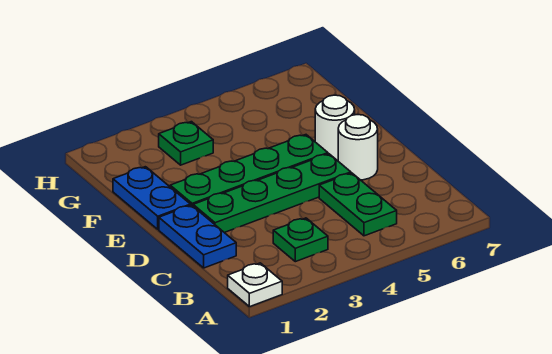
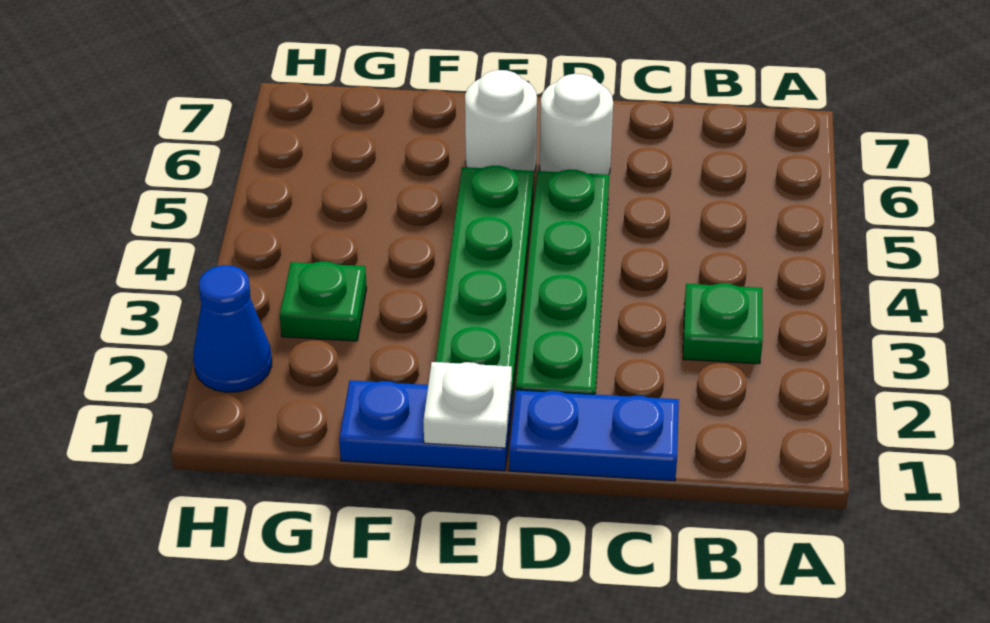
white 1x1 plate [228,263,282,307] -> white 1x1 plate moved to [423,362,512,448]
green 1x2 plate [319,173,397,236] -> none
none -> blue 1x1 cone [193,265,272,392]

